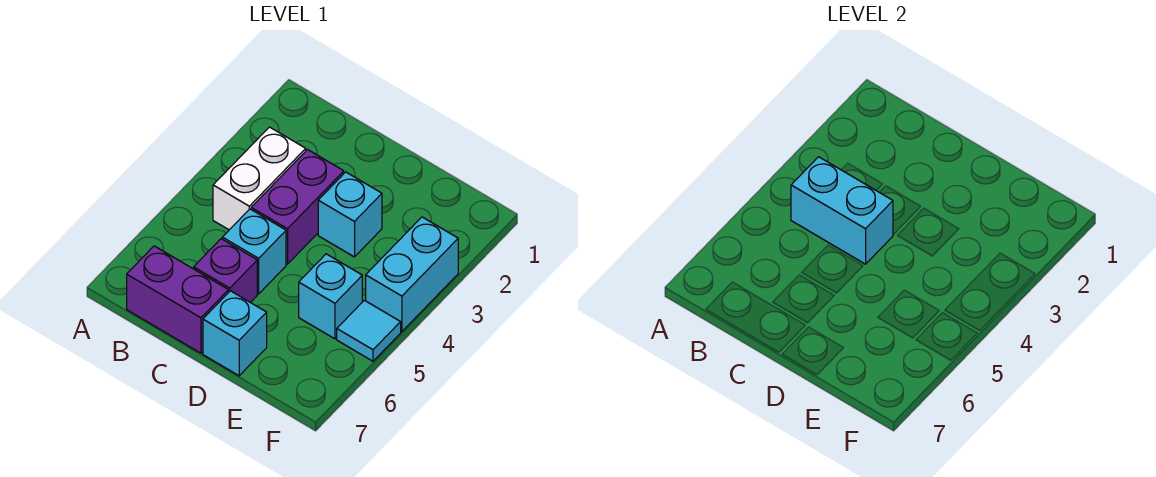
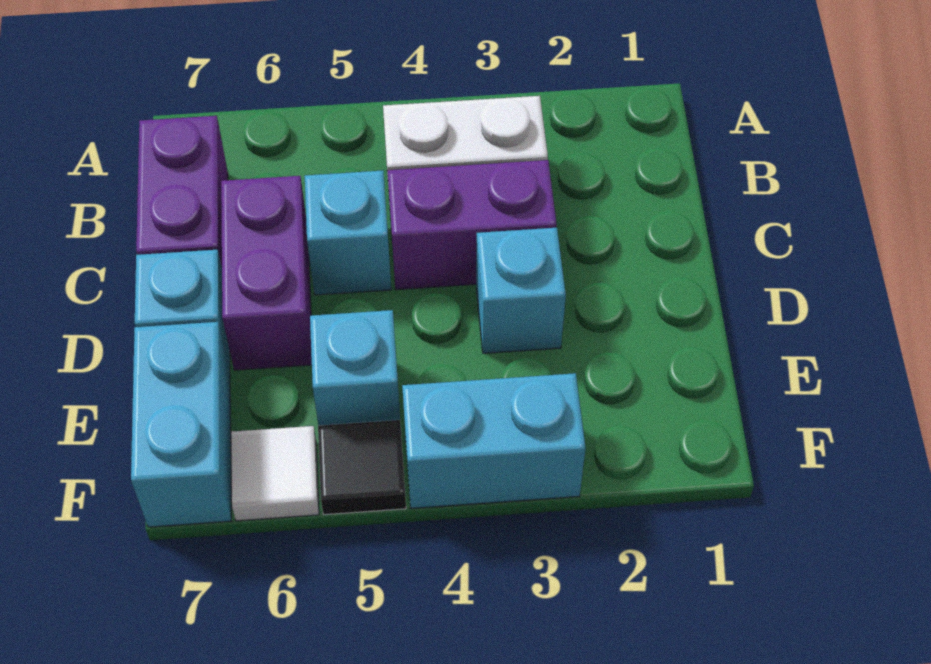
cyan 1x2 brick [791,157,893,264] -> cyan 1x2 brick moved to [131,322,231,527]
purple 1x1 brick [194,239,257,303] -> purple 1x2 brick [221,176,312,370]
cyan 1x1 tile [337,300,401,361] -> black 1x1 tile [318,420,406,515]
none -> white 1x1 tile [231,426,319,521]

